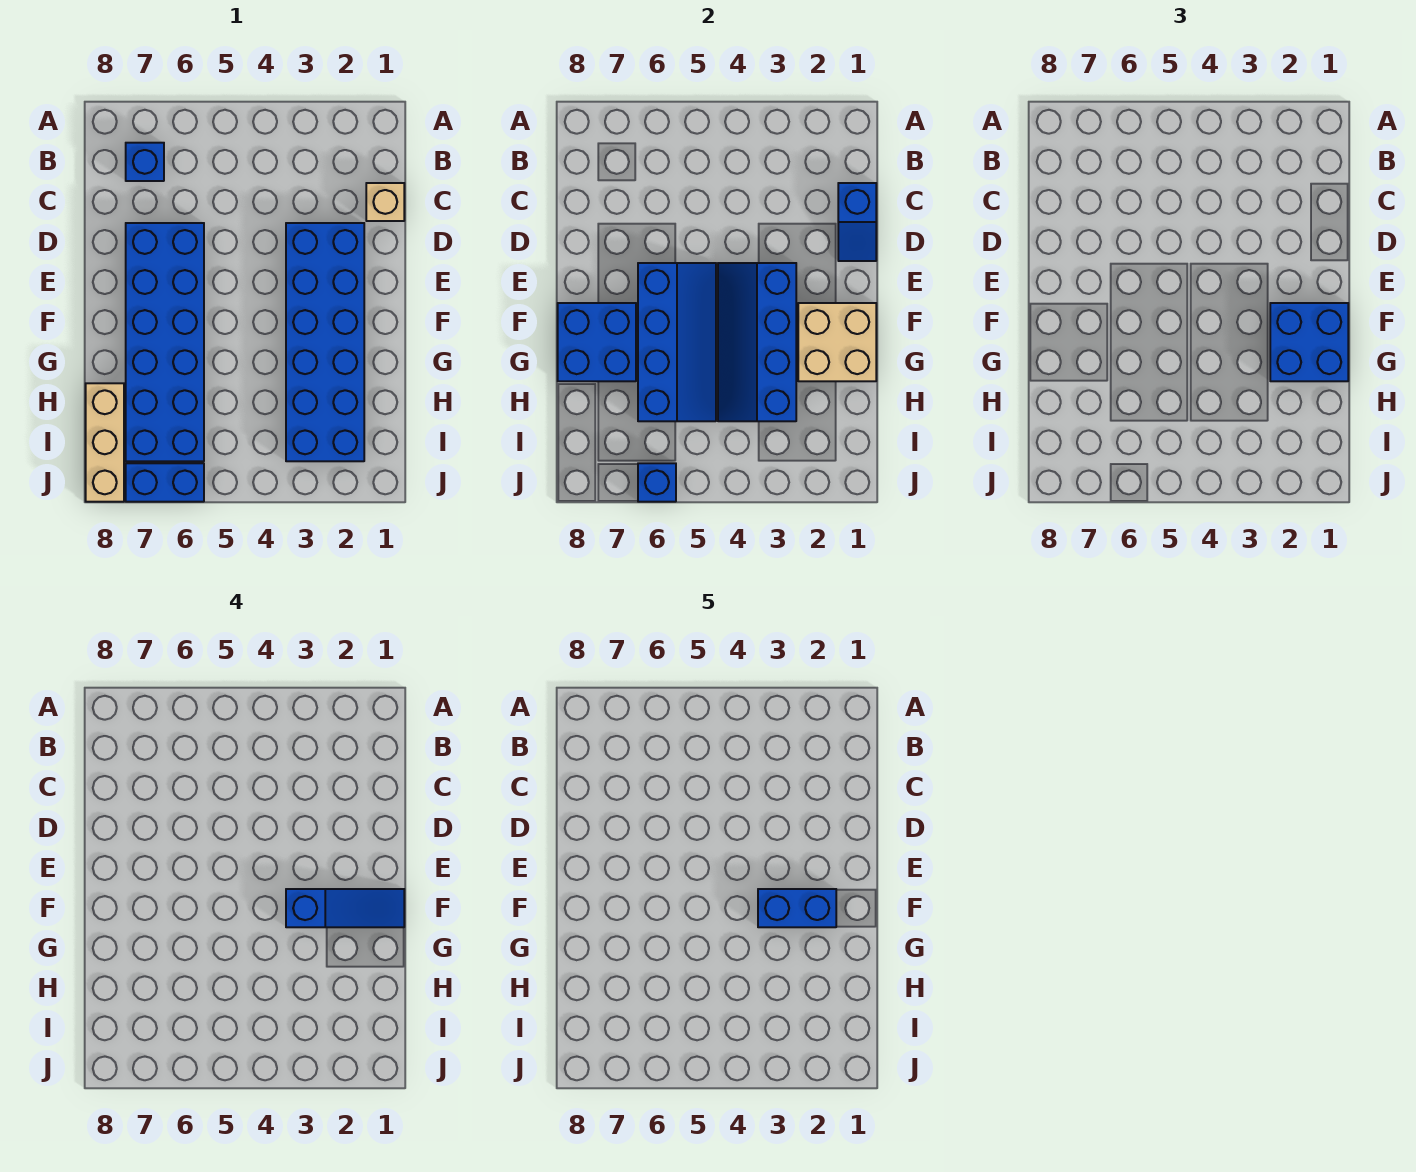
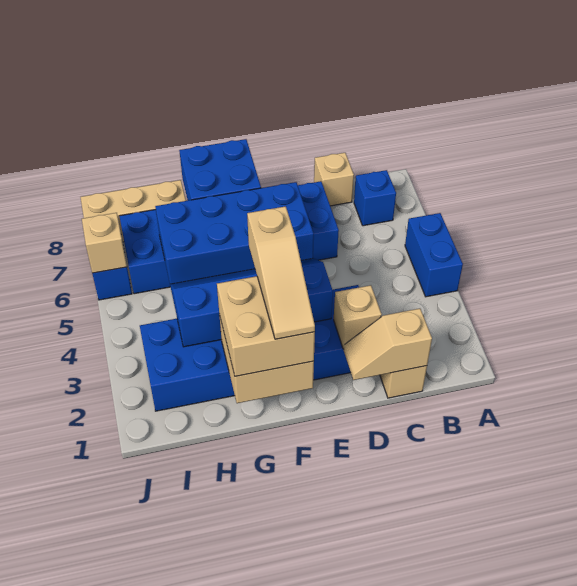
blue 1x2 slope [838,183,876,261] -> tan 1x2 slope [343,309,432,380]
none -> tan 1x1 brick [314,153,354,206]
none -> tan 1x1 brick [334,285,382,349]
blue 2x4 slope [638,263,716,421] -> blue 2x4 brick [155,182,314,284]
blue 2x2 brick [1270,303,1348,381] -> tan 2x2 brick [217,276,315,376]
blue 1x3 slope [286,889,404,927] -> tan 1x3 slope [247,206,315,339]
blue 1x2 brick [758,889,836,927] -> blue 1x2 brick moved to [405,213,463,297]
blue 1x1 brick [638,463,676,502] -> tan 1x1 brick [82,213,127,273]

